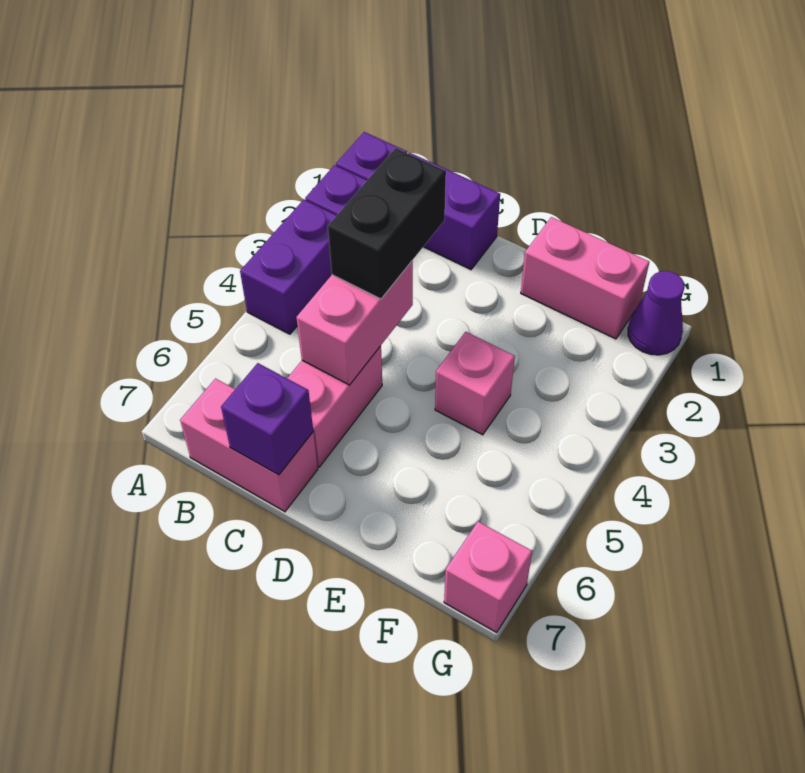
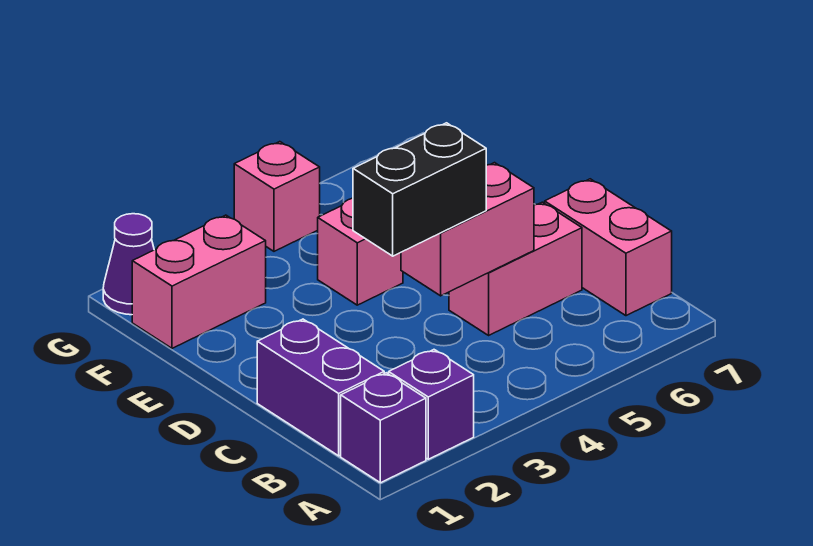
purple 1x2 brick [240,200,337,334] -> none
purple 1x1 brick [221,363,313,475] -> none
pink 1x2 brick [521,217,649,339] -> pink 1x2 brick turned to [132,215,266,348]
pink 1x1 brick [444,522,532,632] -> pink 1x1 brick moved to [234,142,320,251]

